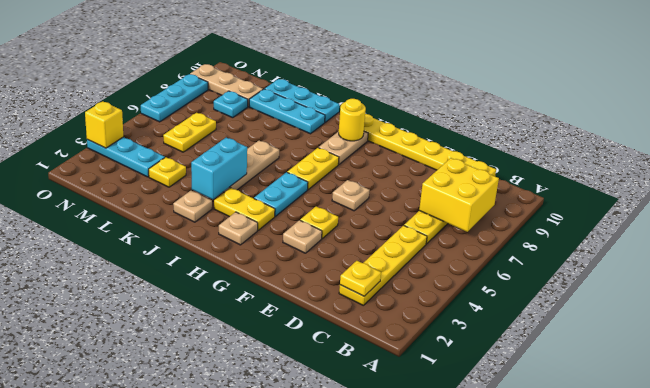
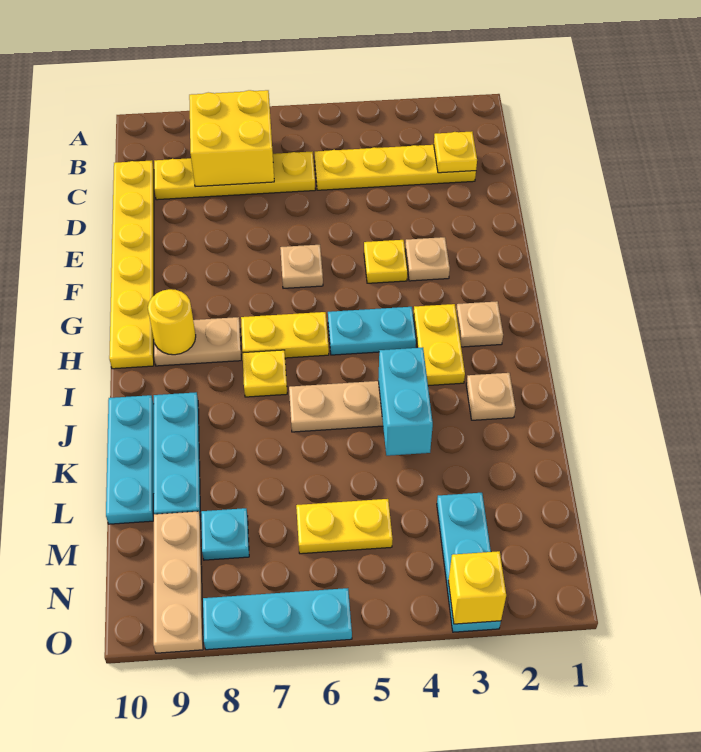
cyan 1x2 brick [191,138,247,199] -> cyan 1x2 brick turned to [378,347,433,456]
yellow 1x1 plate [149,157,186,187] -> yellow 1x1 plate moved to [243,350,287,397]

